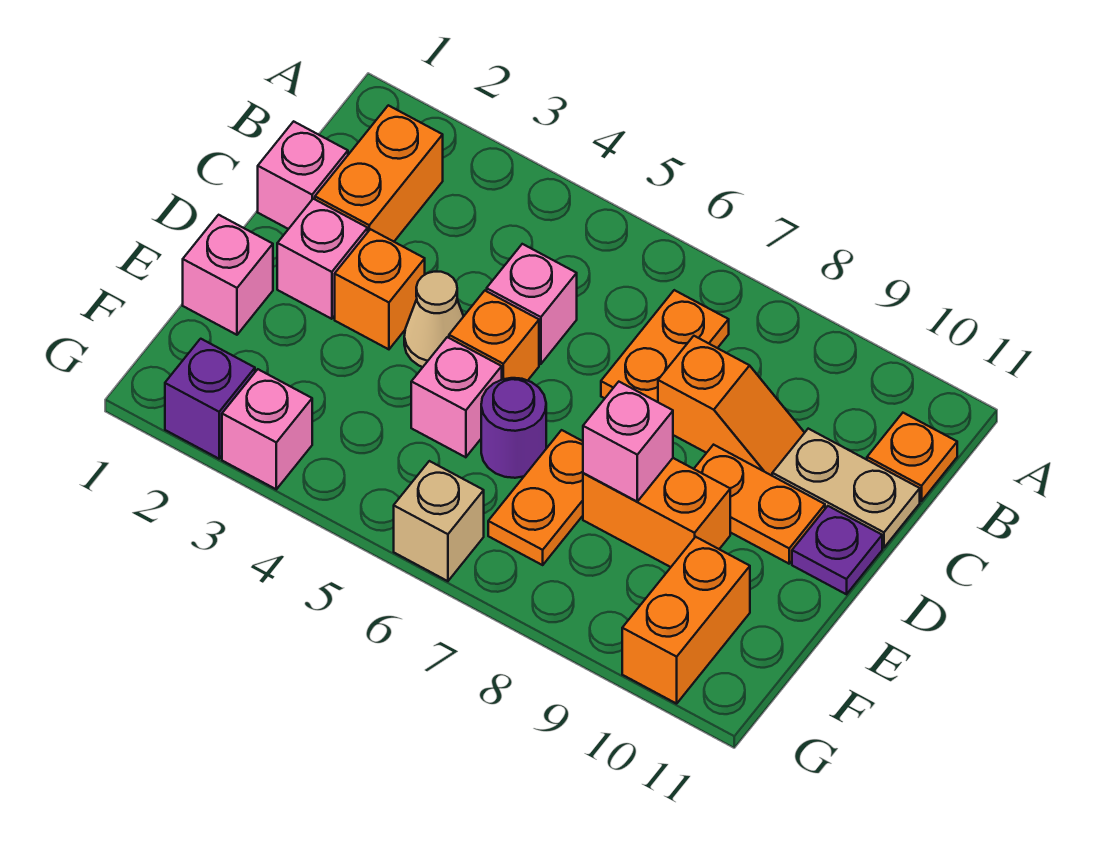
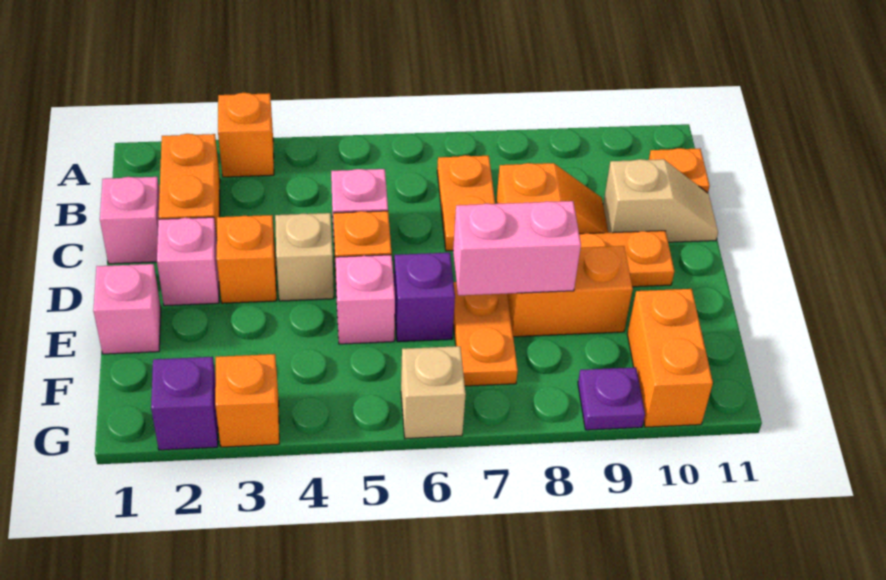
none -> orange 1x1 brick [218,93,274,177]
tan 1x2 plate [772,429,920,548] -> tan 1x2 slope [603,159,718,242]
tan 1x1 cone [404,272,464,367] -> tan 1x1 brick [275,213,334,301]
purple 1x1 plate [792,506,882,594] -> purple 1x1 plate moved to [578,367,645,430]
purple 1x1 round brick [481,378,546,478] -> purple 1x1 brick [394,253,455,342]
pink 1x1 brick [583,382,673,501] -> pink 1x2 brick [453,201,581,295]
pink 1x1 brick [222,369,312,489] -> orange 1x1 brick [215,354,279,447]

